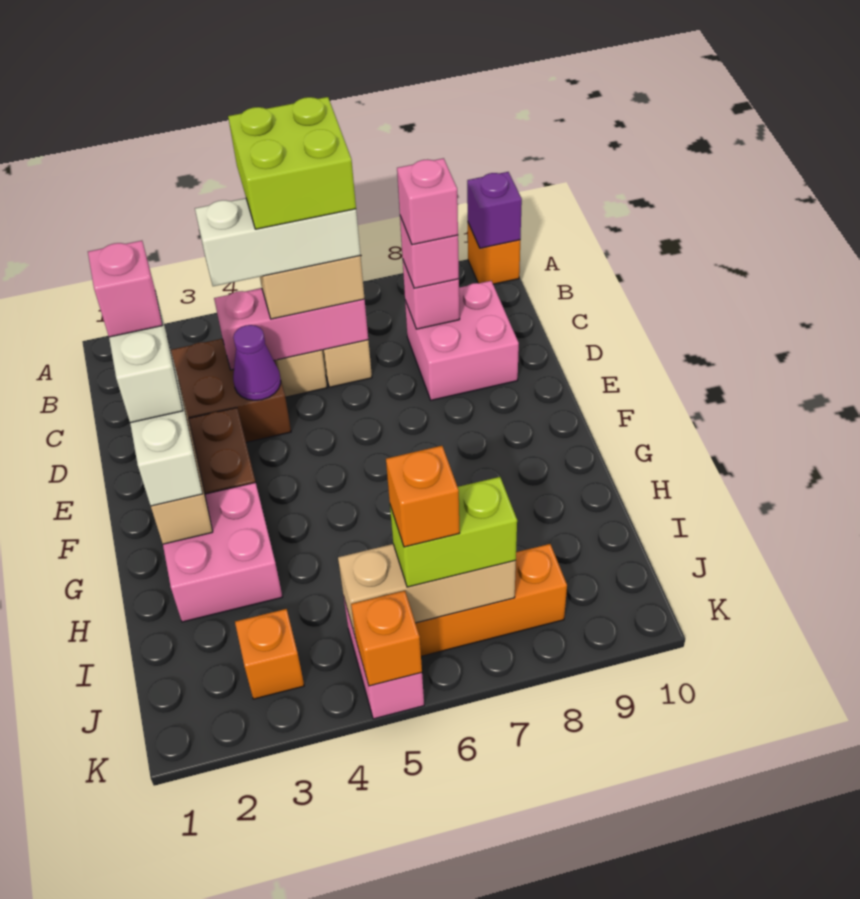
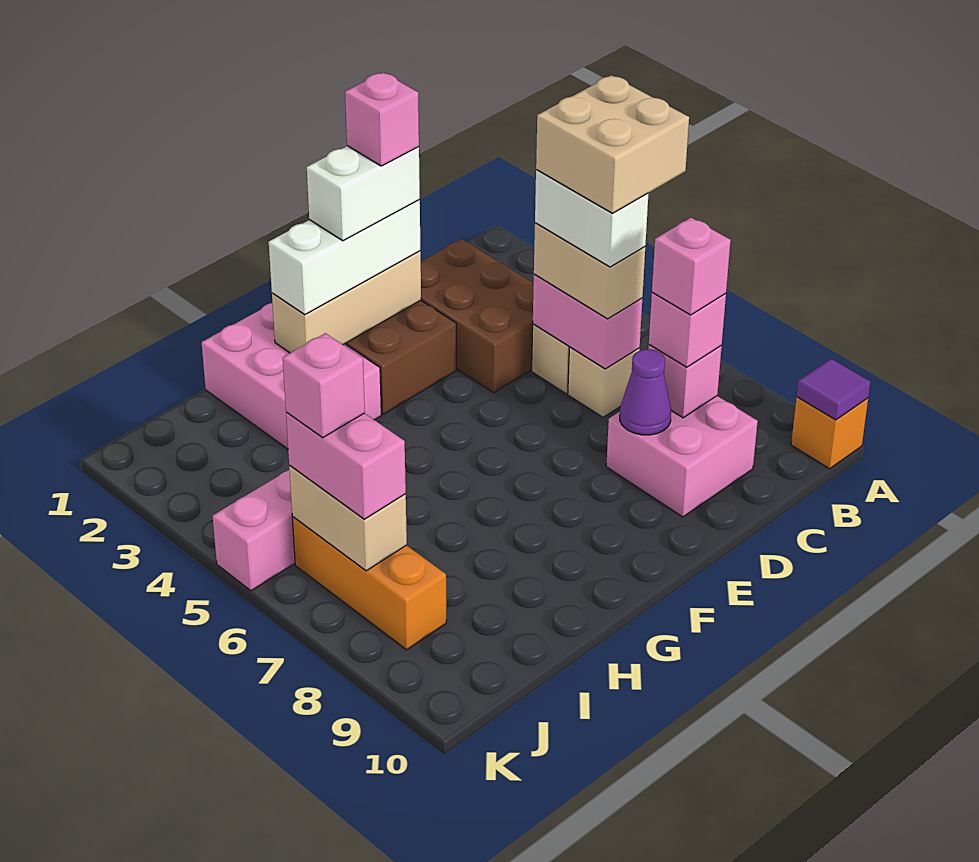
purple 1x1 brick [467,172,522,248] -> purple 1x1 tile [797,359,870,420]
lime 2x2 brick [228,97,356,229] -> tan 2x2 brick [536,75,689,213]
pink 1x3 brick [214,288,368,370] -> pink 1x2 brick [533,274,642,369]
white 1x3 brick [195,198,360,286] -> white 1x2 brick [535,170,648,267]
purple 1x1 cone [233,325,281,400] -> purple 1x1 cone moved to [620,349,671,435]
pink 2x2 brick [163,482,282,622] -> pink 2x3 brick [201,303,381,449]
orange 1x1 brick [235,609,304,699] -> none
tan 1x3 brick [338,544,516,638] -> tan 1x2 brick [289,466,407,571]
lime 1x2 brick [390,477,517,587] -> pink 1x2 brick [286,412,406,519]
orange 1x1 brick [386,446,460,547] -> pink 1x1 brick [283,333,365,438]
orange 1x1 brick [351,591,422,686] -> none

